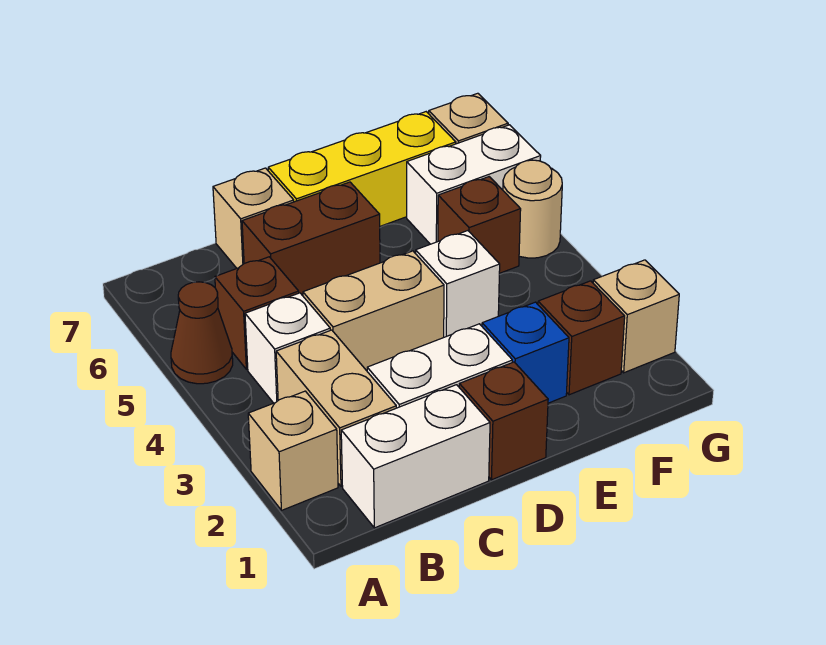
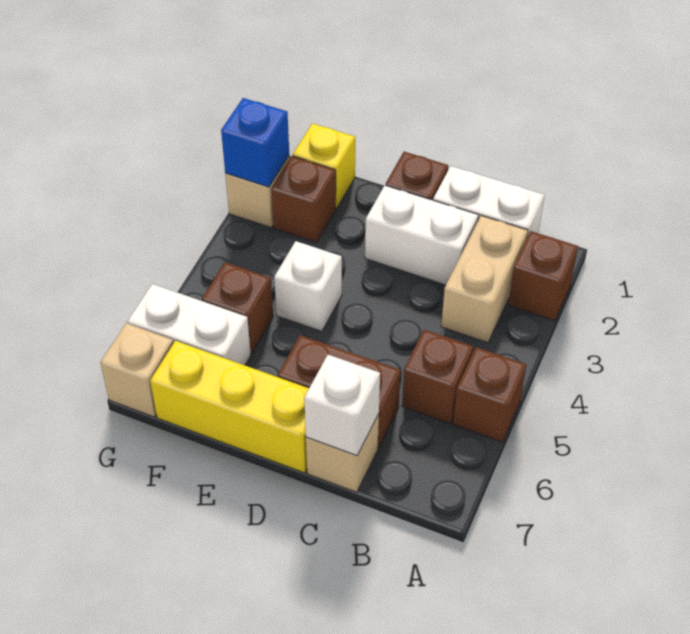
tan 1x1 brick [248,391,338,510] -> brown 1x1 brick [508,231,578,321]
brown 1x1 cone [171,282,233,384] -> brown 1x1 brick [453,347,526,442]
white 1x1 brick [245,293,330,403] -> white 1x1 brick moved to [304,355,380,455]
tan 1x2 brick [303,251,444,371] -> none
blue 1x1 brick [482,302,569,403] -> blue 1x1 brick moved to [221,98,289,187]
none -> yellow 1x1 brick [293,123,355,208]
tan 1x1 round brick [503,160,562,258] -> none

